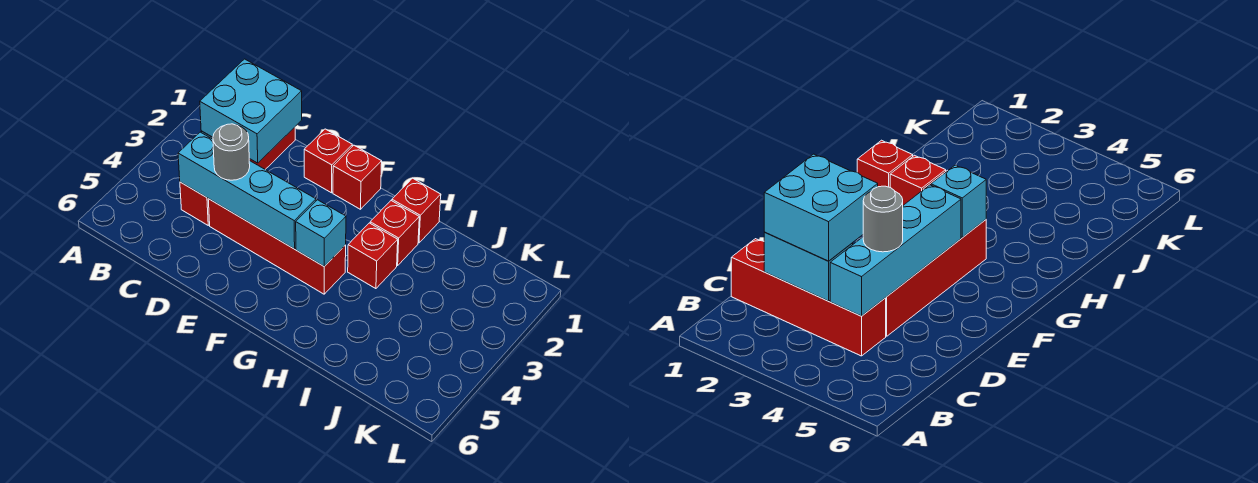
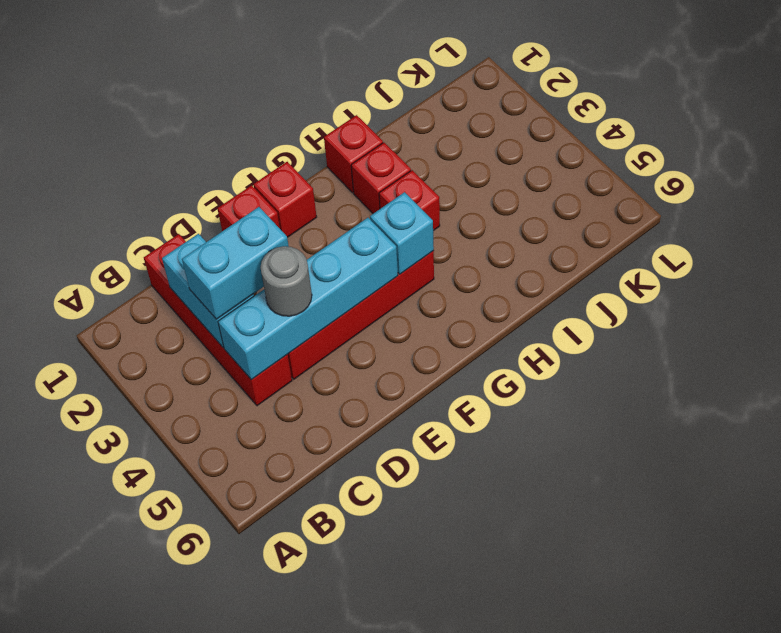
cyan 2x2 brick [200,59,302,163] -> cyan 1x2 brick [182,207,289,319]

